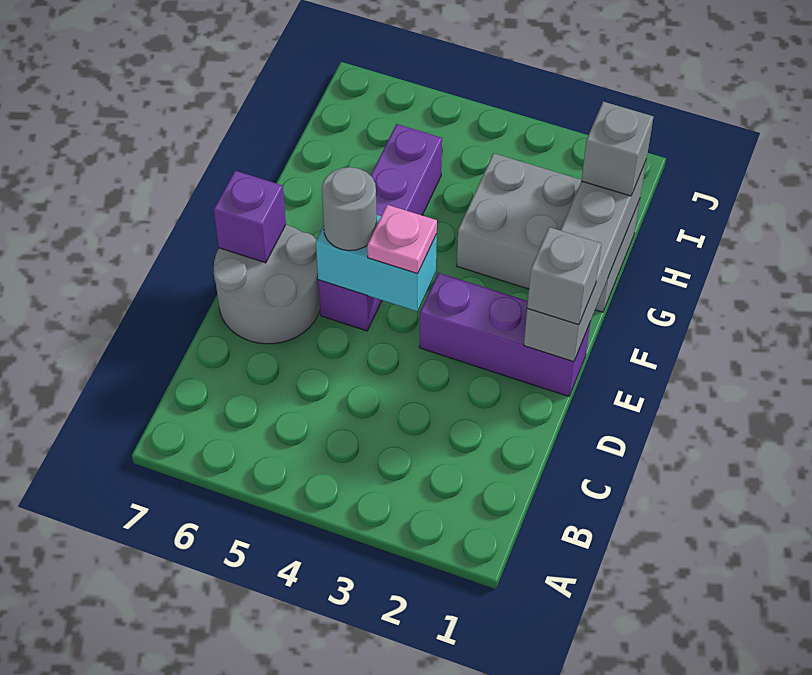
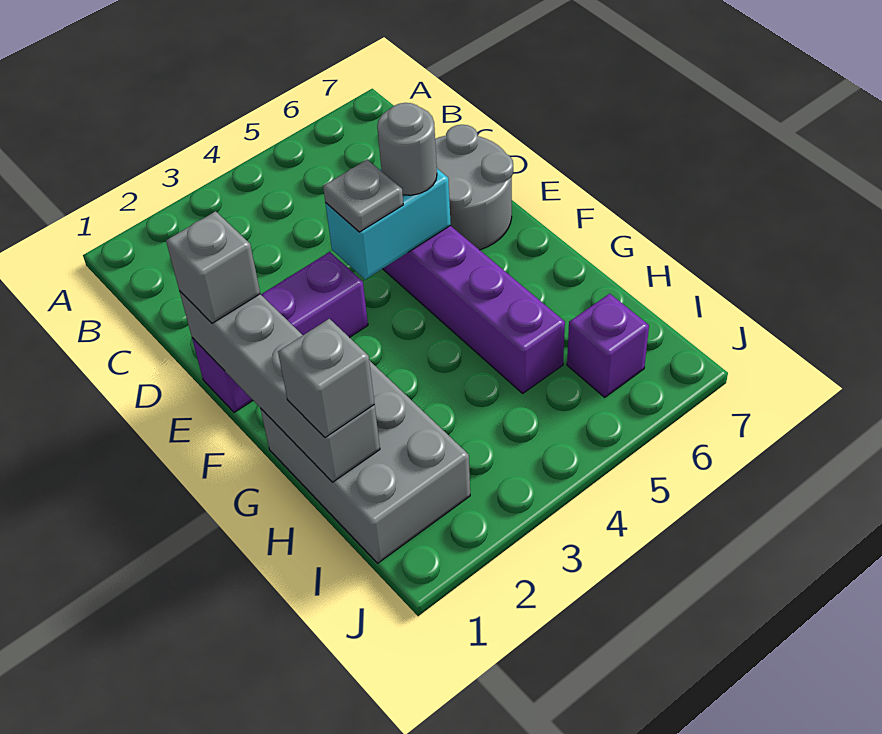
pink 1x1 plate [367,205,437,274] -> grey 1x1 plate [323,160,403,232]
purple 1x1 brick [214,171,286,263] -> purple 1x1 brick moved to [567,294,649,397]
grey 2x3 brick [457,153,640,312] -> grey 2x3 brick turned to [260,360,470,563]

